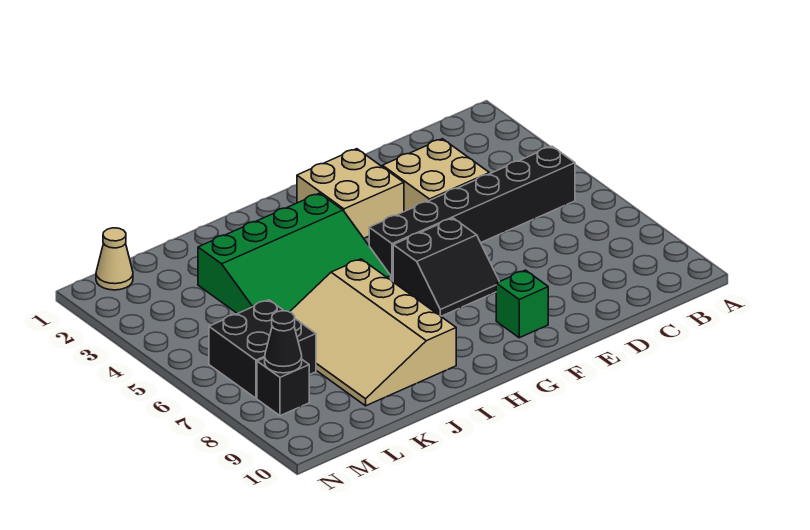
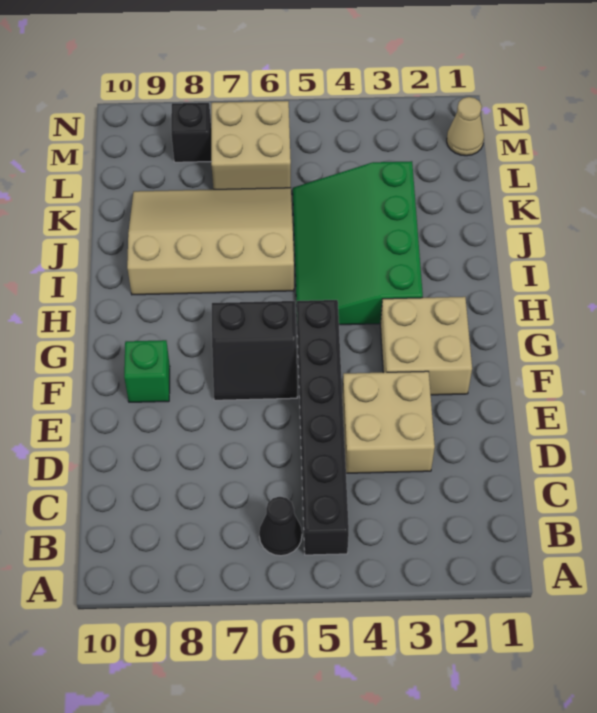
black 2x2 slope [393,218,499,316] -> black 2x2 slope turned to [212,301,297,400]
black 2x2 brick [209,300,316,398] -> tan 2x2 brick [211,101,291,189]
black 1x1 cone [265,311,302,373] -> black 1x1 cone moved to [259,497,302,556]

